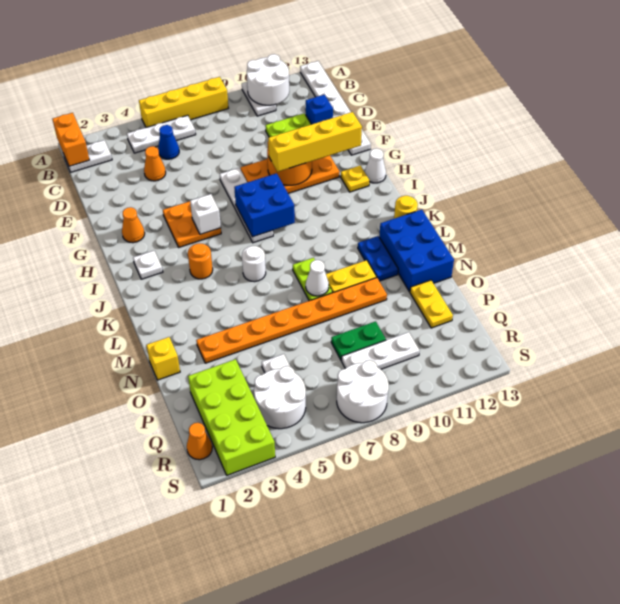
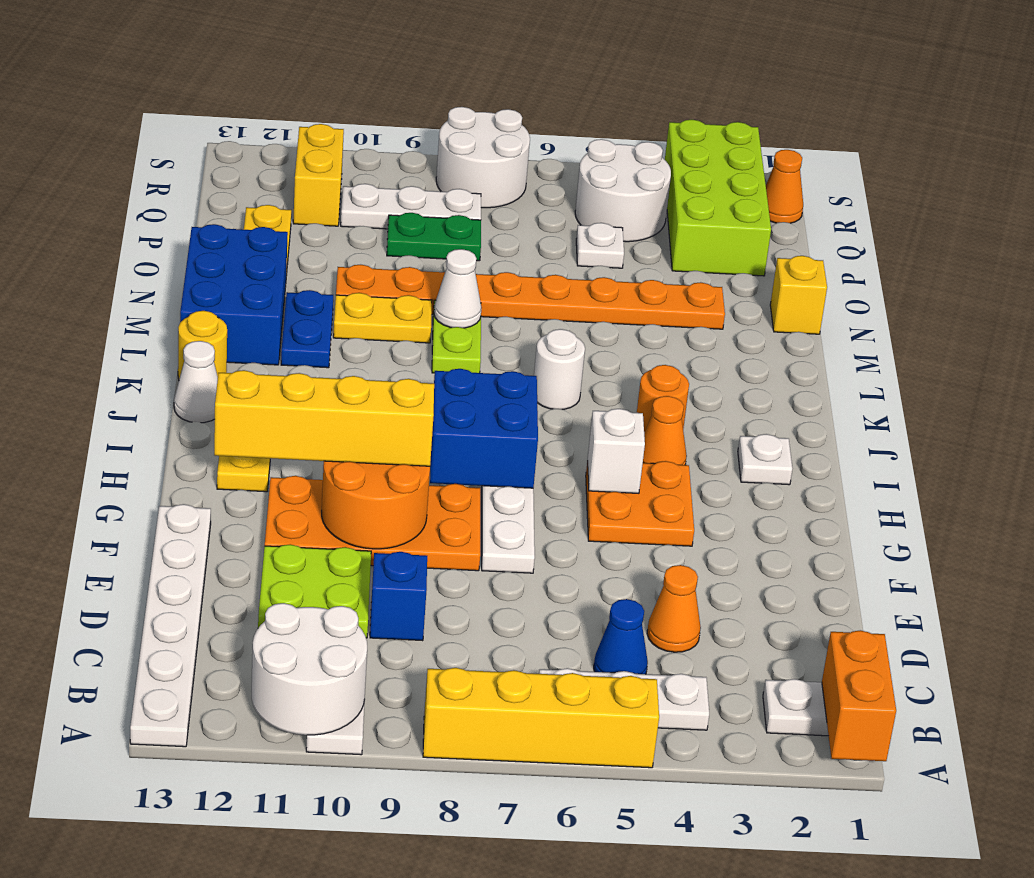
blue 1x1 brick [306,95,333,124] -> blue 1x1 brick moved to [370,552,427,641]
orange 1x1 cone [122,207,145,243] -> orange 1x1 cone moved to [643,396,687,465]
white 1x1 cone [365,149,386,183] -> white 1x1 cone moved to [174,341,218,423]
none -> yellow 1x2 brick [293,124,344,226]

